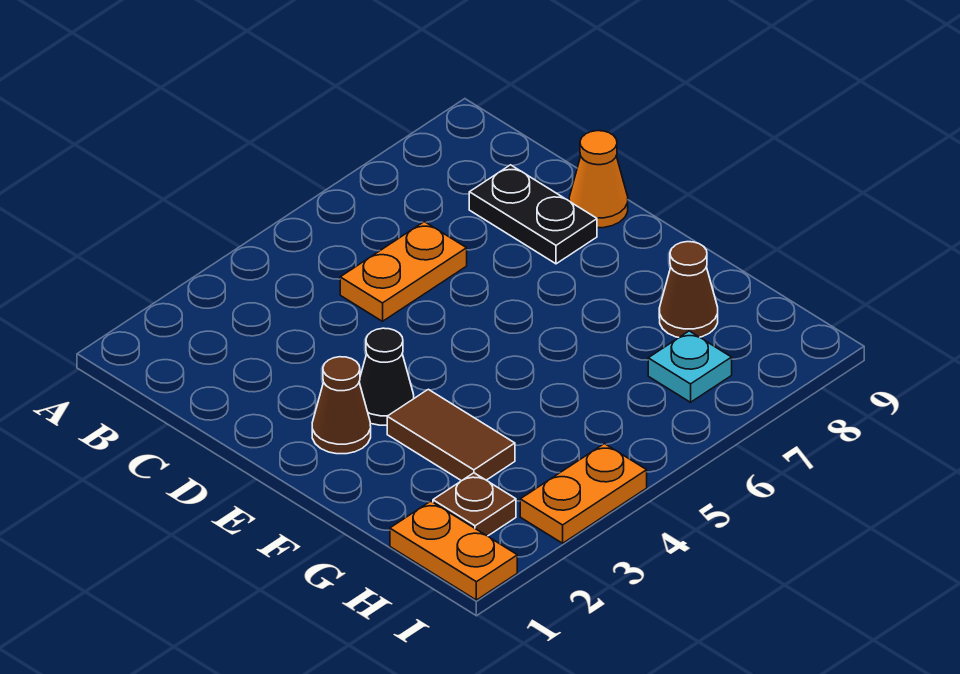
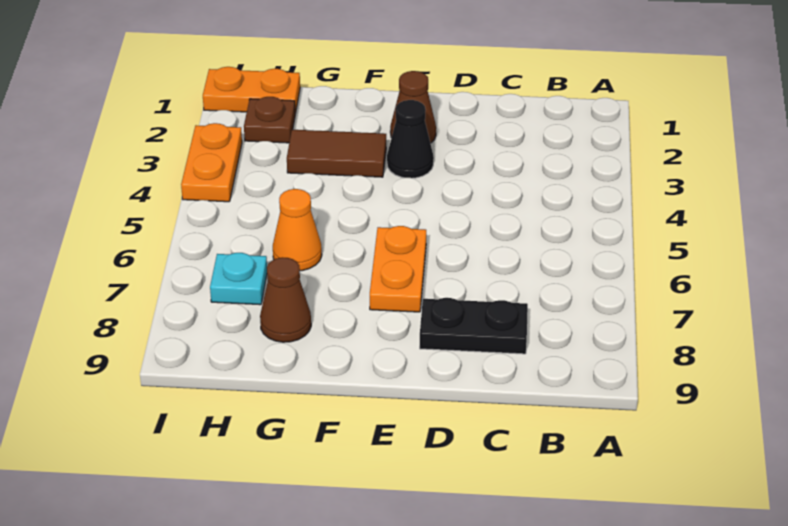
orange 1x2 plate [340,222,467,321] -> orange 1x2 plate moved to [370,226,426,312]
orange 1x1 cone [569,131,628,228] -> orange 1x1 cone moved to [273,189,322,271]

